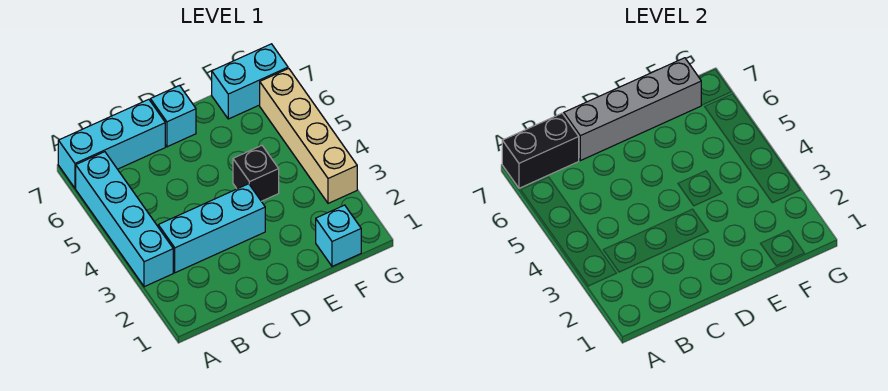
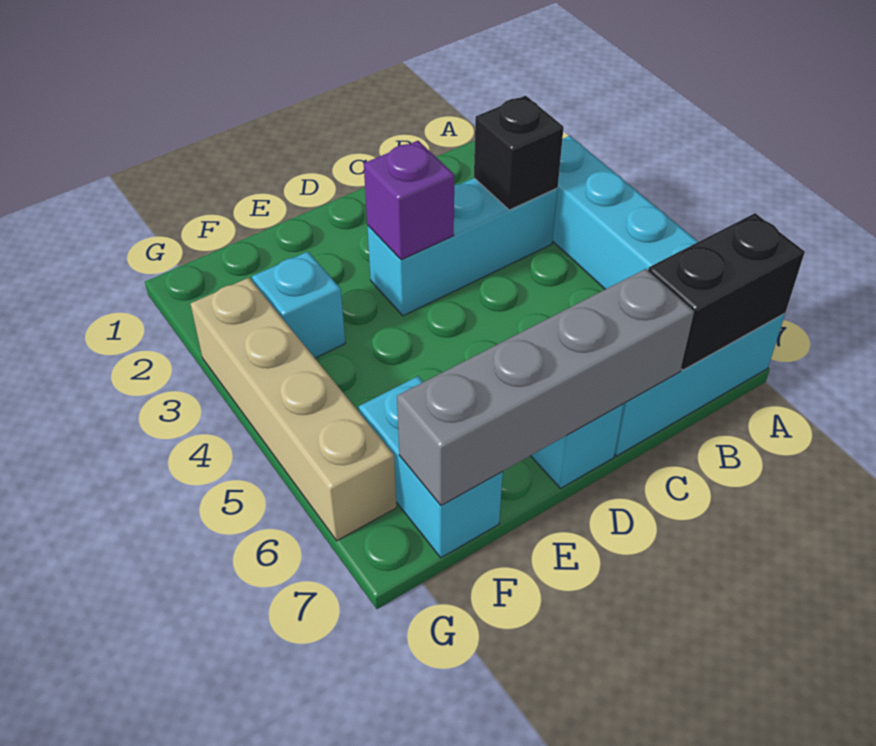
none -> purple 1x1 brick [364,141,454,260]
black 1x1 brick [233,146,279,201] -> black 1x1 brick moved to [474,96,564,210]
cyan 1x1 brick [316,205,361,266] -> cyan 1x1 brick moved to [252,252,345,358]
cyan 1x2 brick [212,44,288,119] -> cyan 1x2 brick turned to [359,376,503,558]

